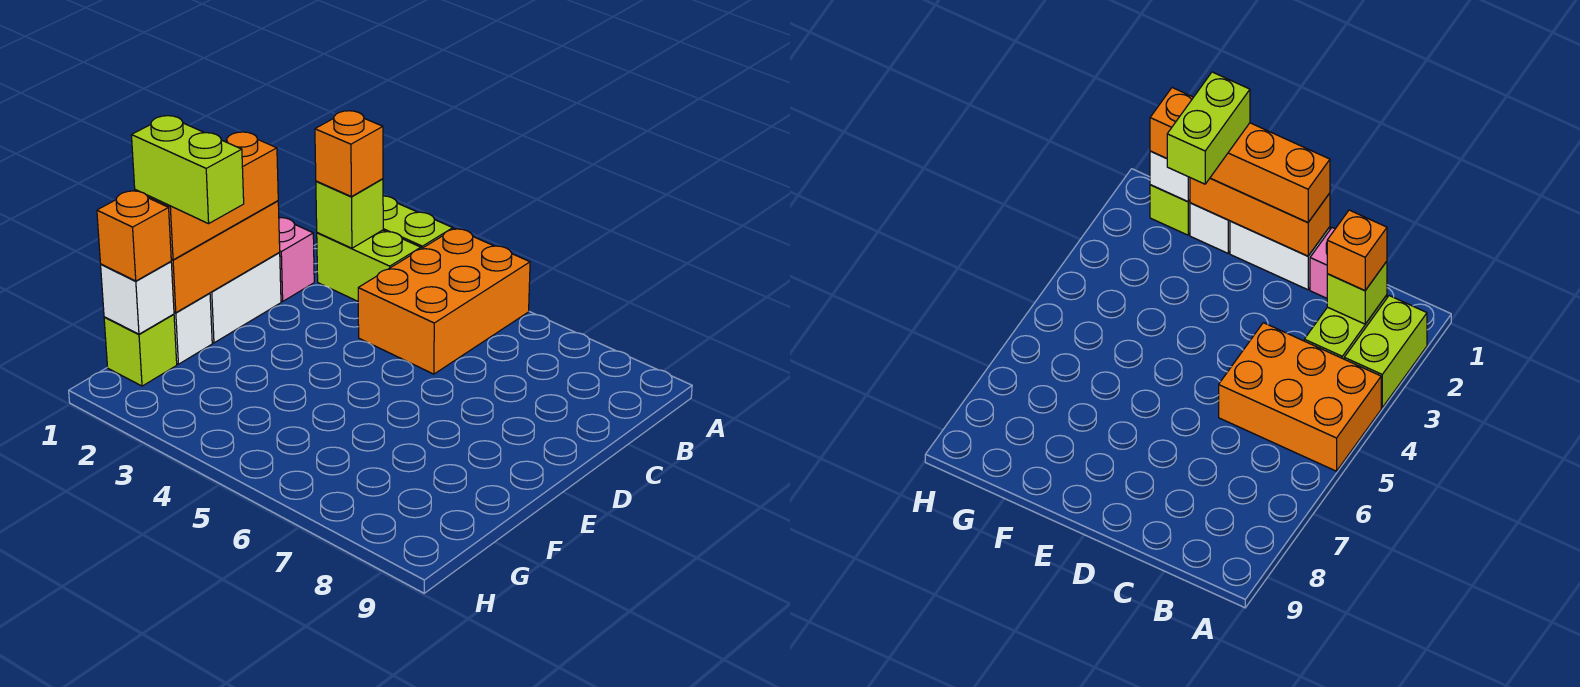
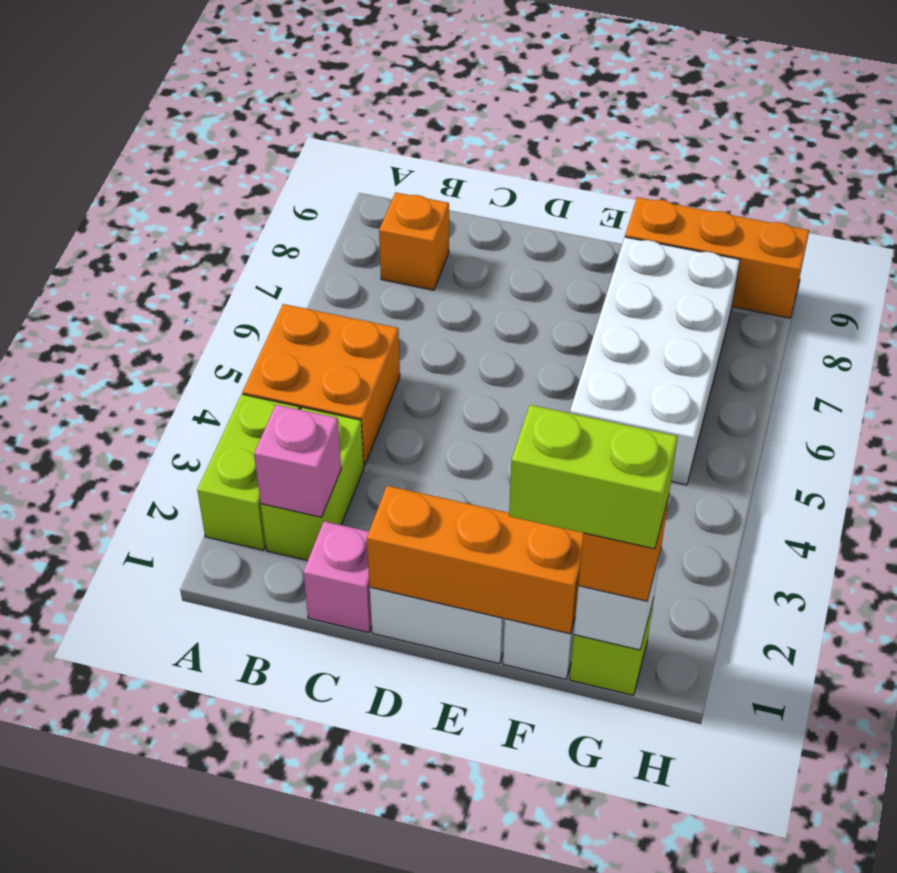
orange 2x3 brick [358,229,530,374] -> orange 2x2 brick [242,304,400,466]
lime 1x1 brick [316,179,383,248] -> pink 1x1 brick [254,405,341,517]
orange 1x1 brick [315,111,383,197] -> orange 1x1 brick moved to [379,192,449,290]
orange 1x3 brick [135,132,278,260] -> orange 1x3 brick moved to [625,197,809,318]
lime 1x2 brick [132,116,244,224] -> lime 1x2 brick turned to [509,405,678,549]
none -> white 2x4 brick [570,237,740,485]

